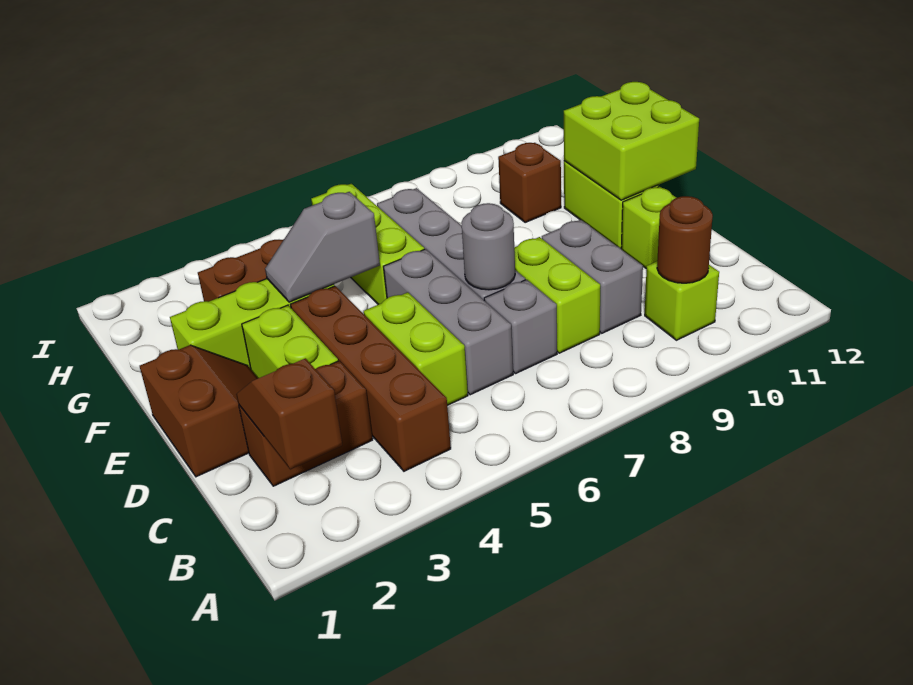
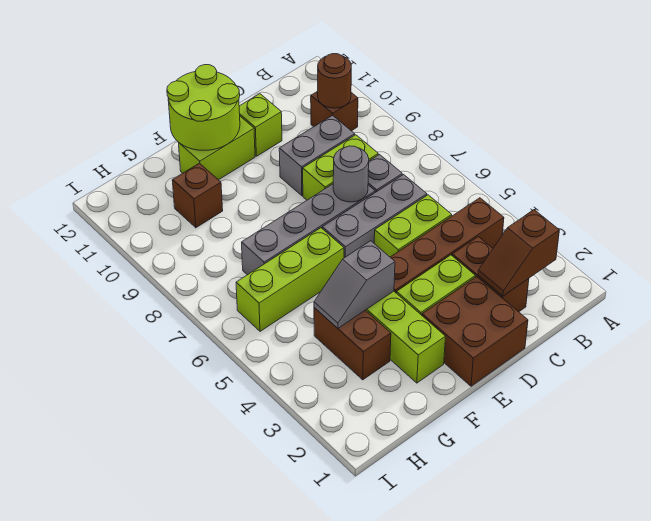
lime 1x1 brick [645,261,719,340] -> brown 1x1 brick [311,91,358,131]
brown 2x2 slope [140,345,258,477] -> brown 2x2 brick [422,277,528,386]
lime 2x2 brick [564,82,699,200] -> lime 2x2 round brick [167,65,240,150]
grey 1x2 slope [265,192,380,302] -> grey 1x2 slope turned to [314,241,395,328]

